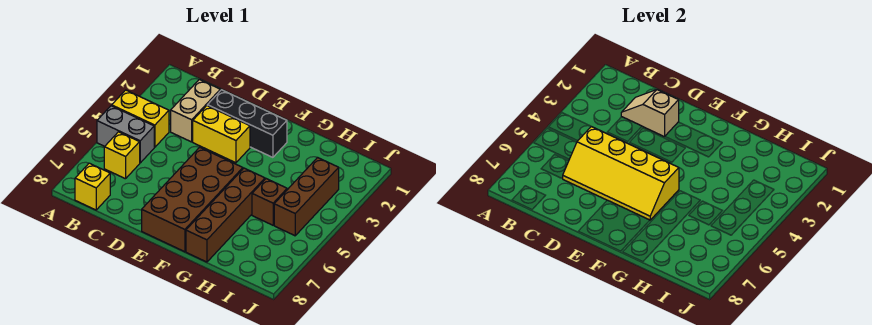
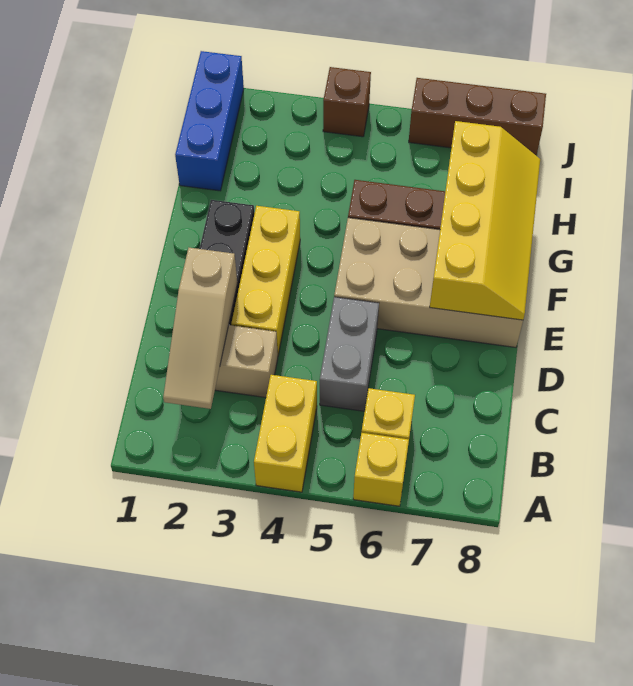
grey 1x2 brick [97,106,154,163] -> grey 1x2 brick moved to [320,297,379,411]
yellow 1x1 brick [75,163,110,210] -> yellow 1x1 brick moved to [353,433,409,506]
tan 1x2 slope [621,90,679,137] -> tan 1x3 slope [163,248,237,409]
yellow 2x4 slope [563,127,679,220] -> yellow 2x4 slope moved to [430,121,540,320]
yellow 1x2 brick [193,106,250,163] -> yellow 1x3 brick [231,206,300,355]
brown 2x4 brick [142,147,243,252] -> tan 2x4 brick [334,218,523,347]
none -> blue 1x3 brick [175,51,244,191]
brown 1x1 brick [252,179,287,225] -> brown 1x1 brick moved to [323,67,371,137]
brown 1x3 brick [274,157,339,236] -> brown 1x3 brick moved to [409,78,546,155]

